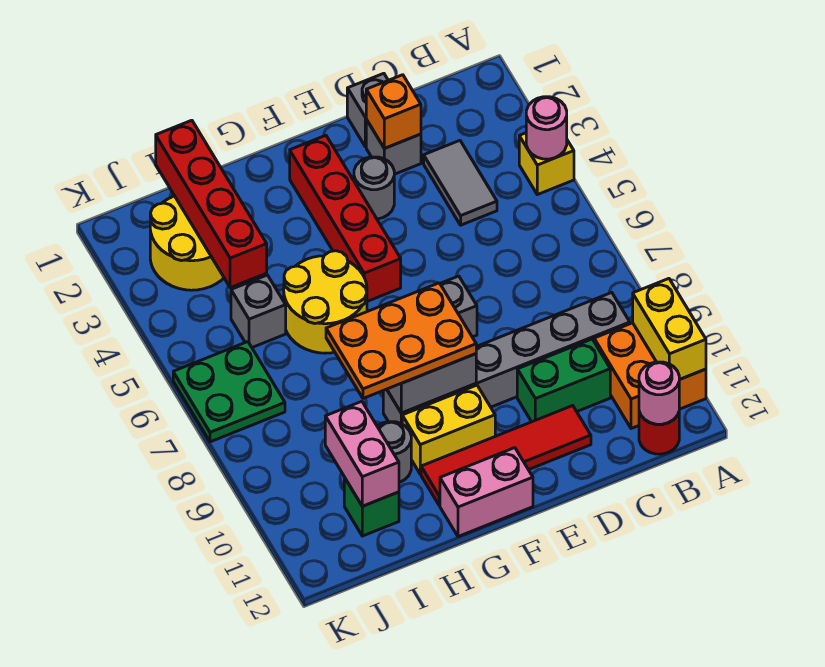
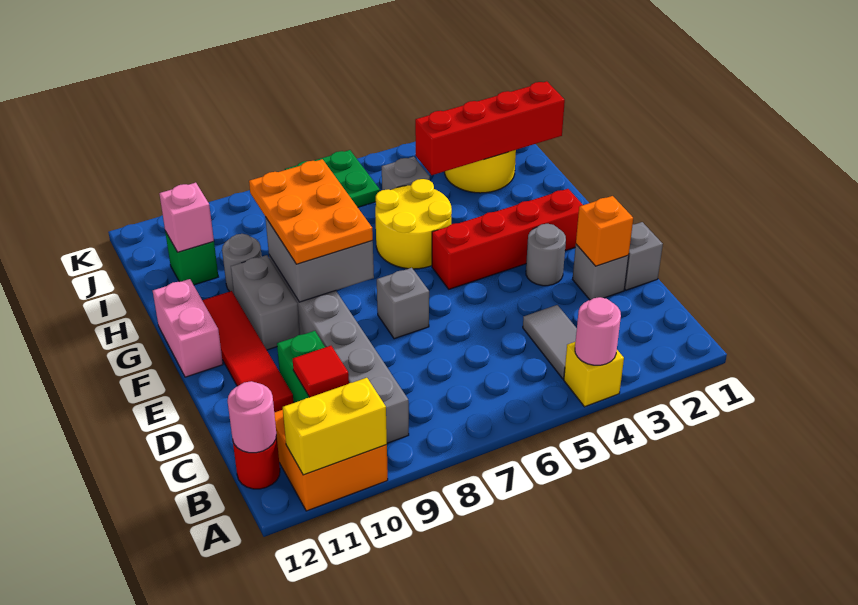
grey 1x2 tile [424,141,497,225] -> grey 1x2 tile turned to [523,305,577,379]
none -> red 1x1 tile [293,346,349,397]
yellow 1x2 brick [402,385,495,474] -> grey 1x2 brick [231,255,300,350]
pink 1x2 brick [325,401,399,506] -> pink 1x1 brick [159,183,214,252]

